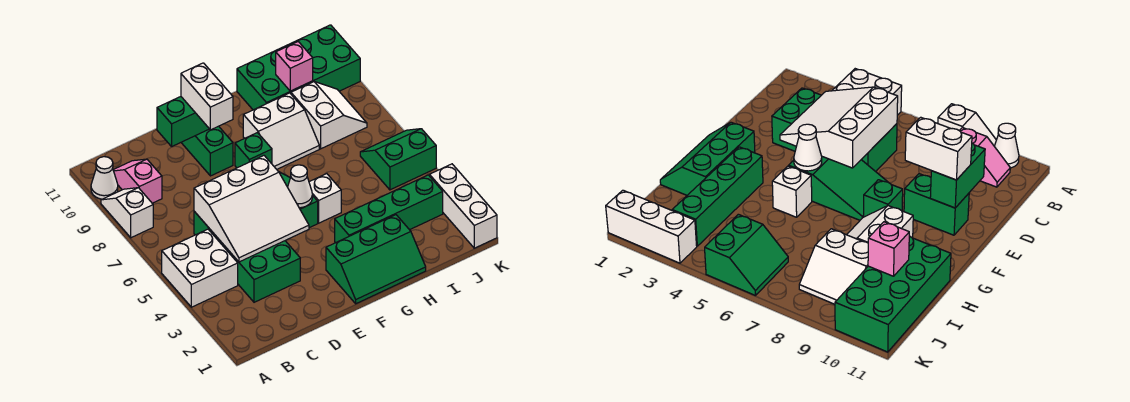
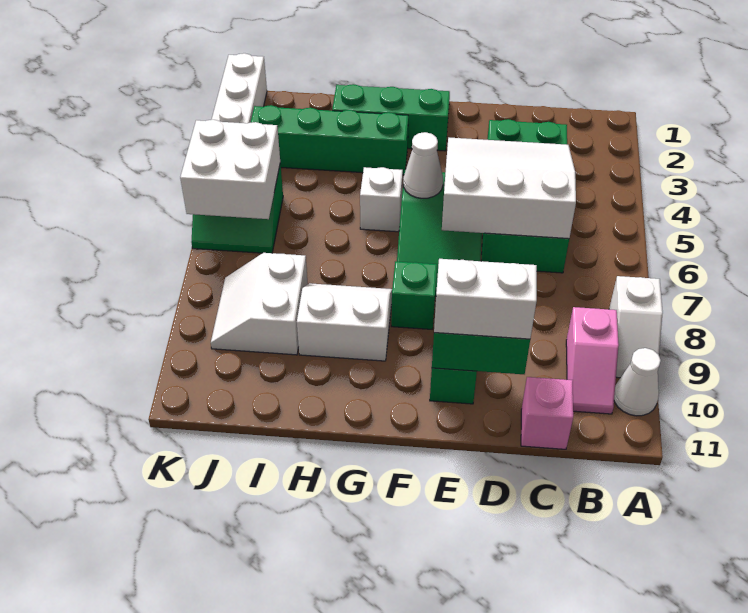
white 2x2 brick [162,229,238,307] -> white 2x2 brick moved to [180,120,280,219]
white 1x2 brick [181,63,233,130] -> white 1x2 brick turned to [434,259,537,339]
green 2x4 brick [237,25,360,110] -> none
pink 1x1 brick [276,42,313,91] -> pink 1x1 brick moved to [521,377,573,449]

